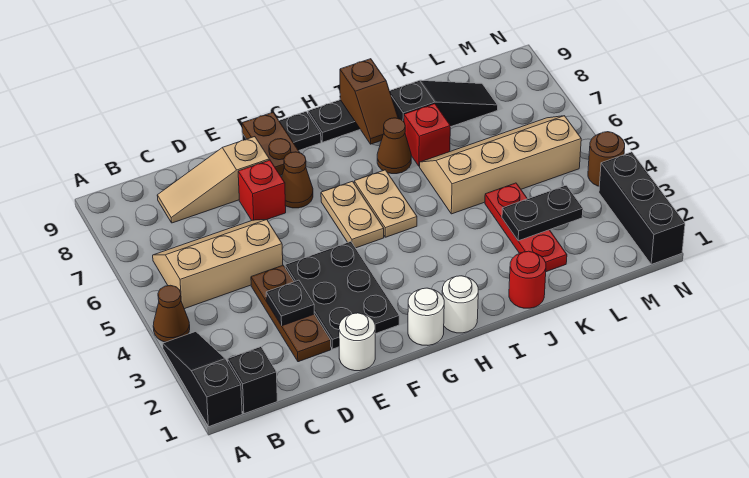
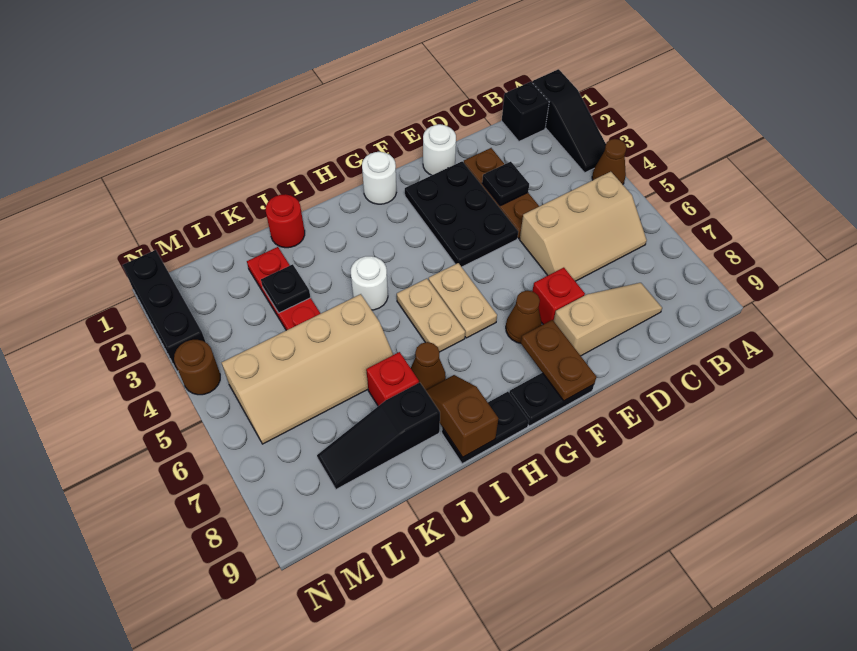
white 1x1 round brick [442,276,478,333] -> white 1x1 round brick moved to [351,256,388,310]
black 1x2 plate [502,185,583,241] -> black 1x1 plate [261,264,311,313]

